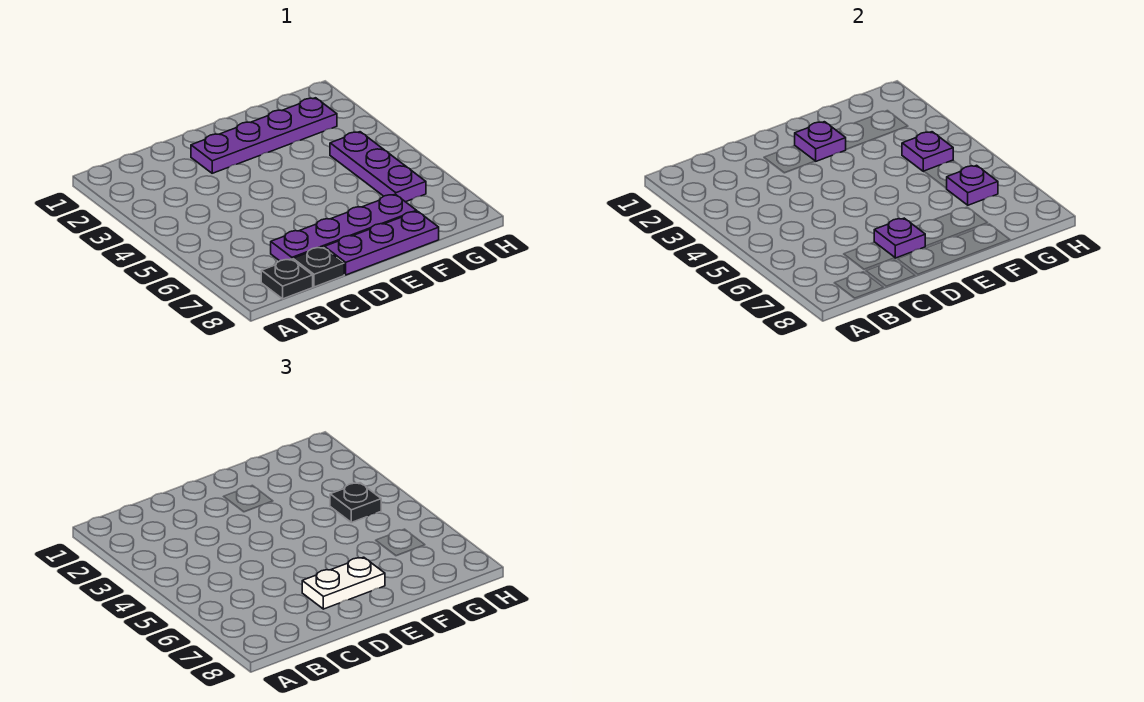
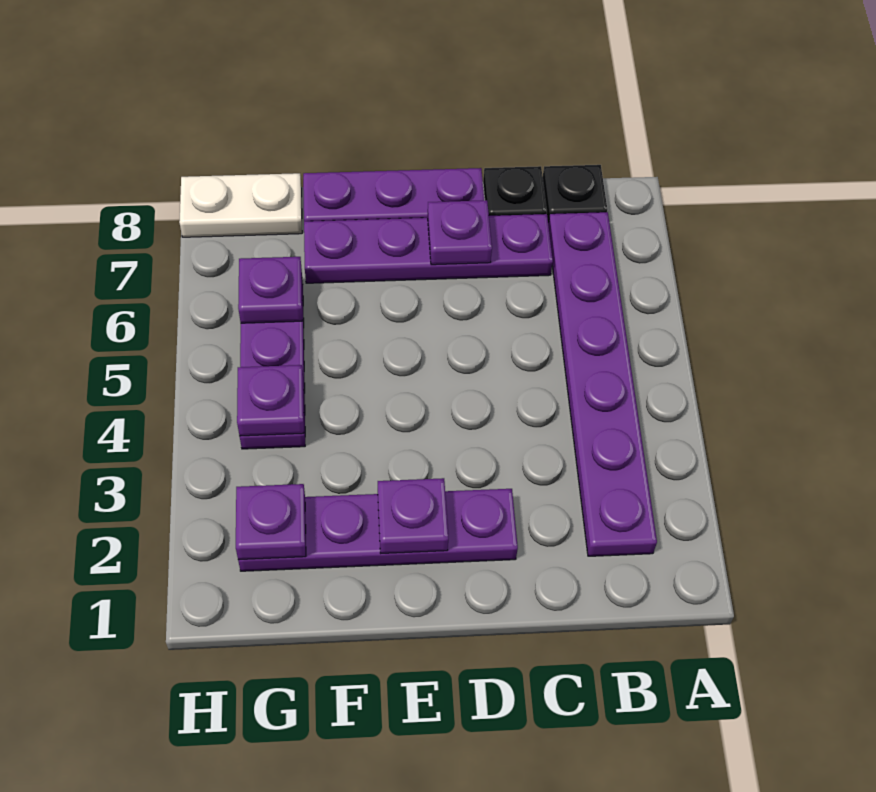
none -> purple 1x6 plate [548,212,657,556]
white 1x2 plate [302,557,385,609] -> white 1x2 plate moved to [179,173,302,237]
none -> purple 1x1 plate [236,484,306,560]
black 1x1 plate [330,483,381,522] -> none

